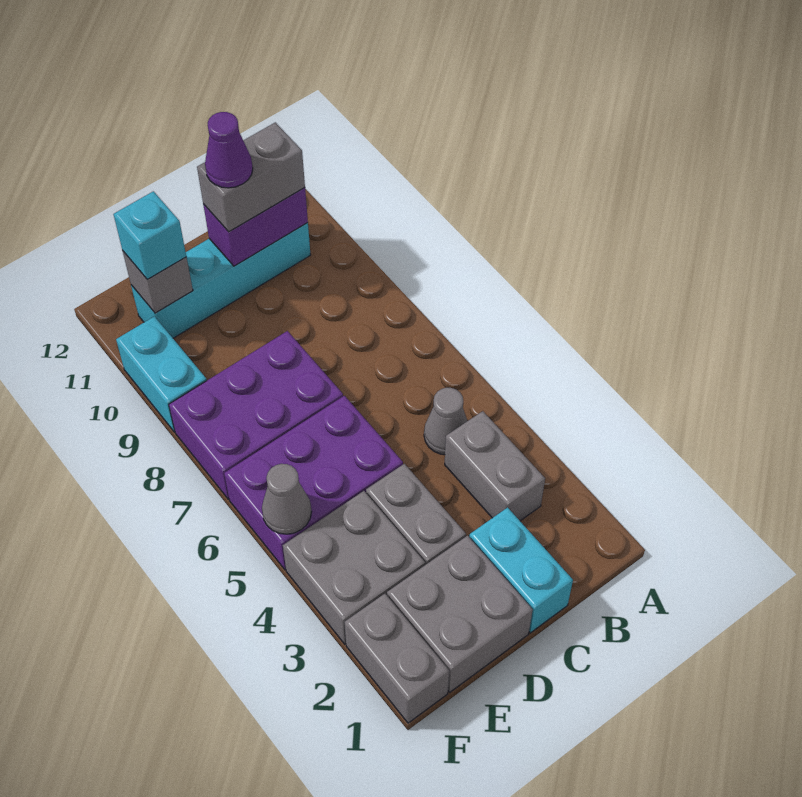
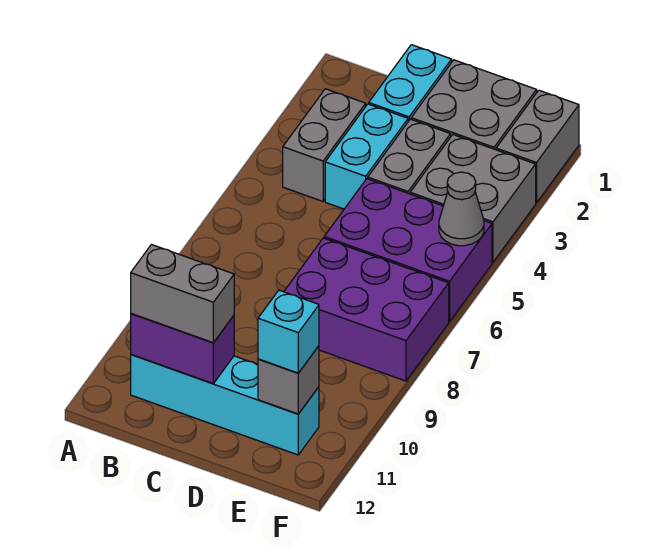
grey 1x1 cone [424,388,467,455] -> none
purple 1x1 cone [205,112,253,188] -> none
cyan 1x2 brick [116,316,207,432] -> cyan 1x2 brick moved to [325,104,408,209]

